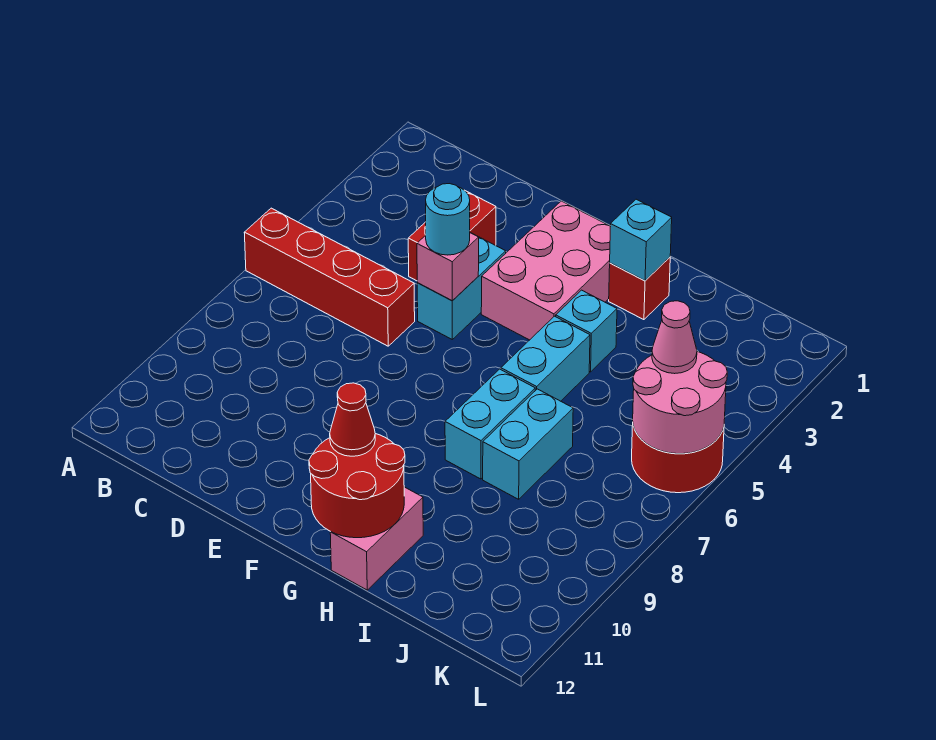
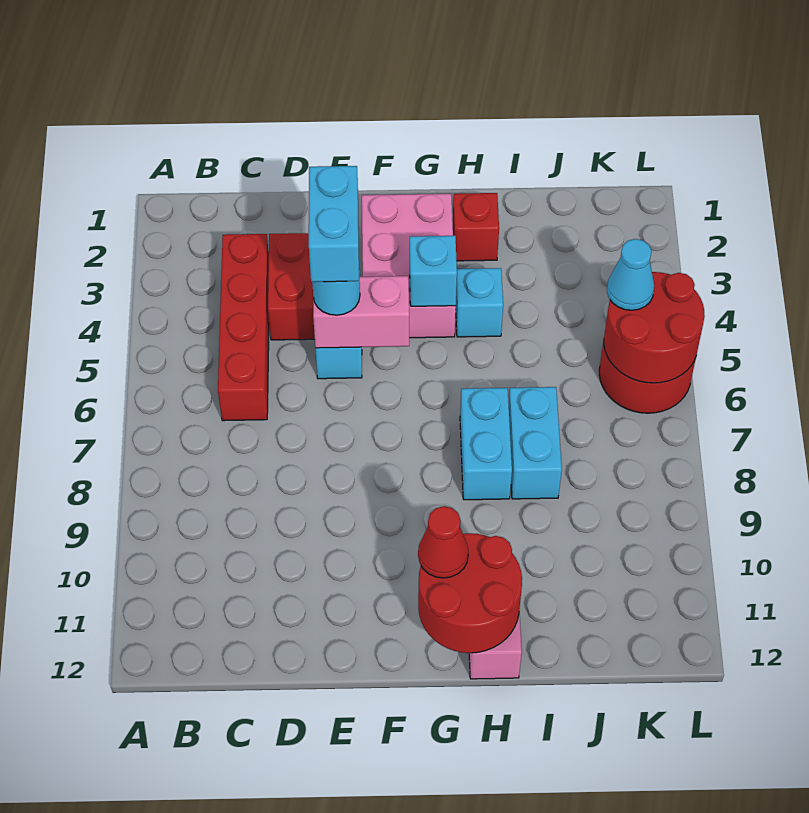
red 1x4 brick [244,208,415,346] -> red 1x4 brick turned to [218,234,269,421]
pink 1x1 brick [417,233,479,301] -> pink 1x2 brick [313,276,409,348]
cyan 1x1 brick [610,199,672,281] -> cyan 1x1 brick moved to [410,236,457,306]
cyan 1x2 brick [501,316,590,401] -> cyan 1x2 brick moved to [309,166,359,282]
pink 2x2 round brick [633,352,727,454] -> red 2x2 round brick [604,272,705,383]
pink 1x1 cone [652,301,697,374] -> cyan 1x1 cone [607,239,654,310]

